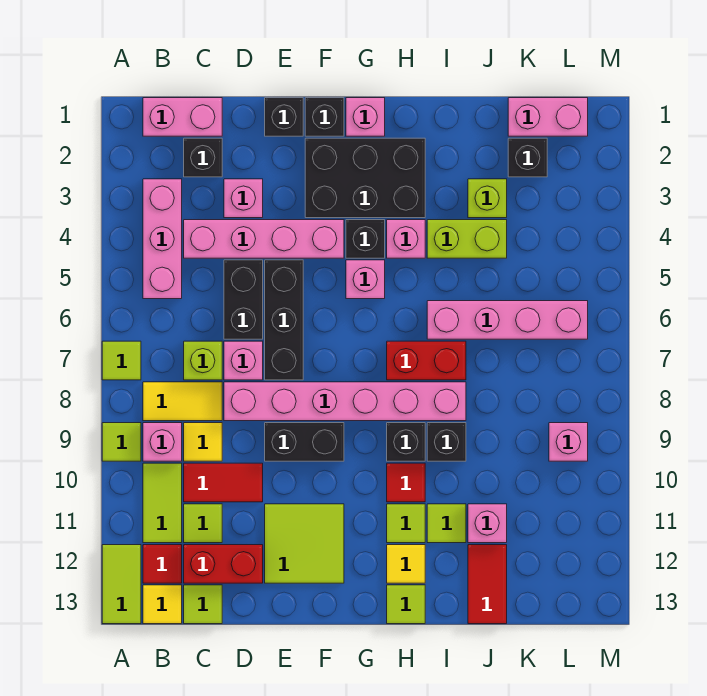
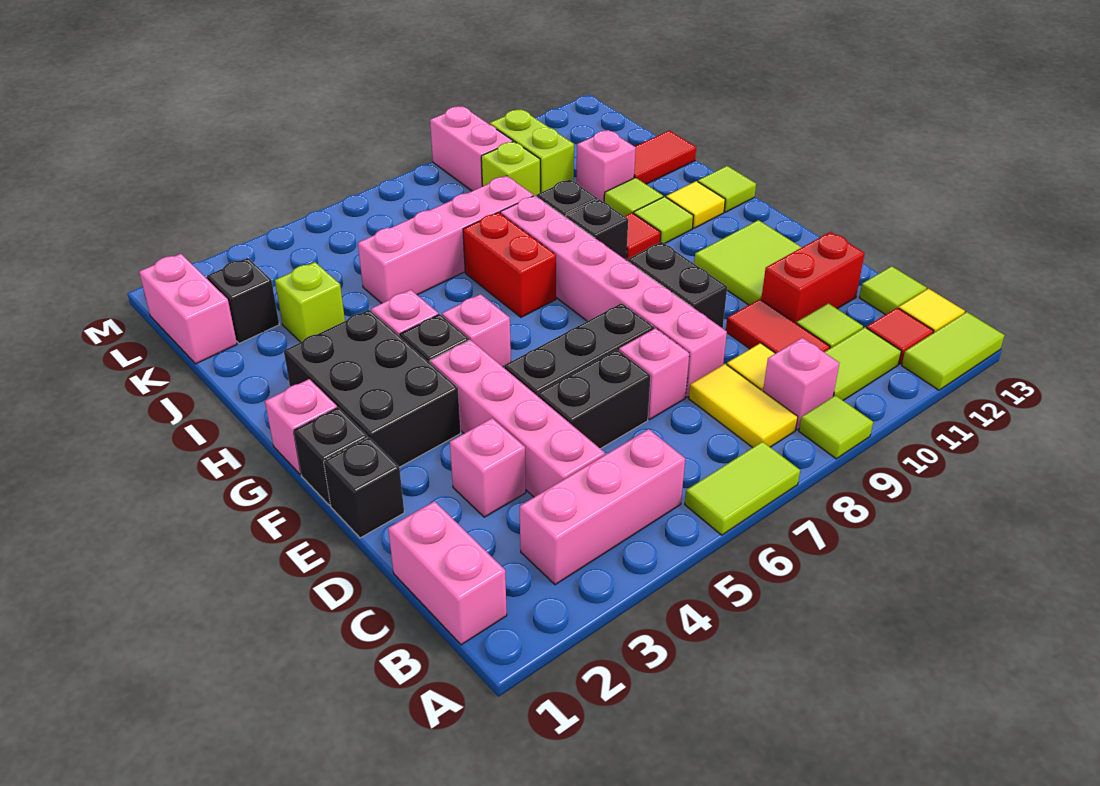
lime 1x1 tile [102,341,141,380] -> lime 1x2 tile [685,442,800,535]
black 1x1 brick [184,138,222,177] -> none
lime 1x1 brick [184,341,222,380] -> lime 1x1 brick moved to [481,142,540,196]
red 1x2 brick [184,545,263,583] -> red 1x2 brick turned to [761,232,865,323]
lime 1x2 brick [427,220,507,258] -> lime 1x2 brick moved to [490,109,574,193]
pink 1x4 brick [427,301,588,339] -> pink 1x4 brick turned to [358,176,533,303]
pink 1x1 brick [549,423,588,461] -> pink 1x2 brick [430,106,513,191]

